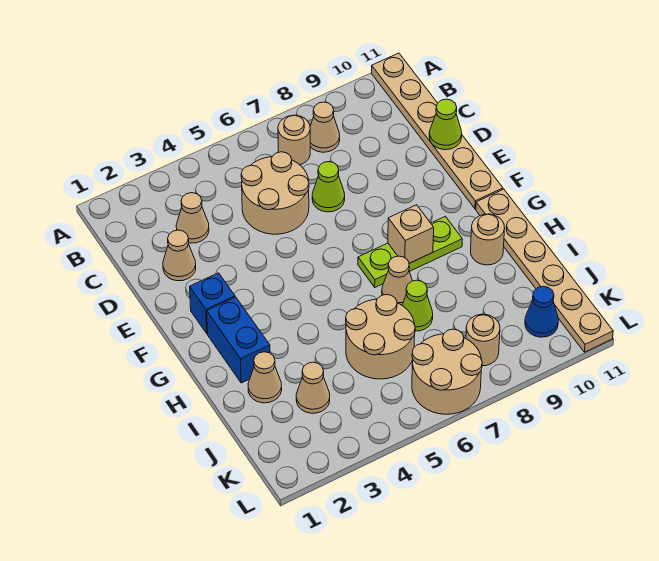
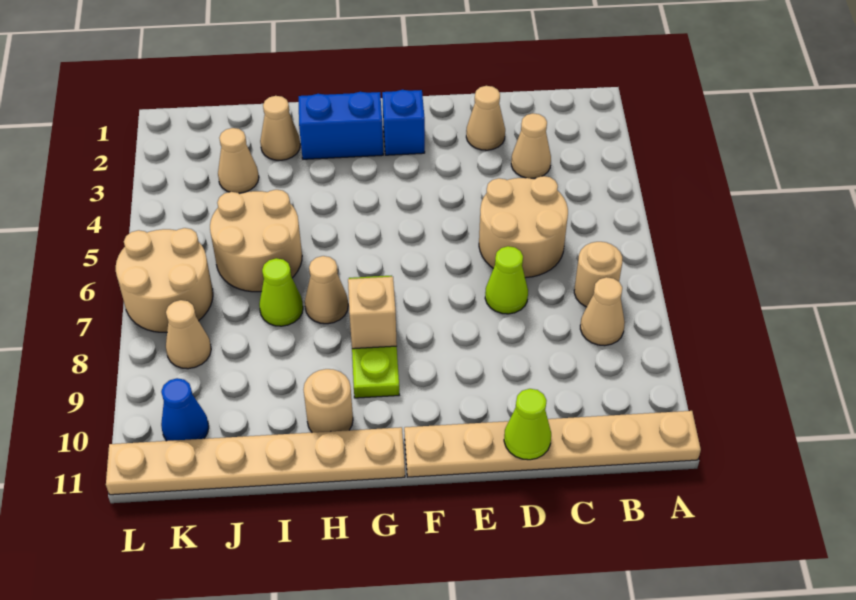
tan 1x1 round brick [466,314,500,366] -> tan 1x1 cone [166,300,211,369]

